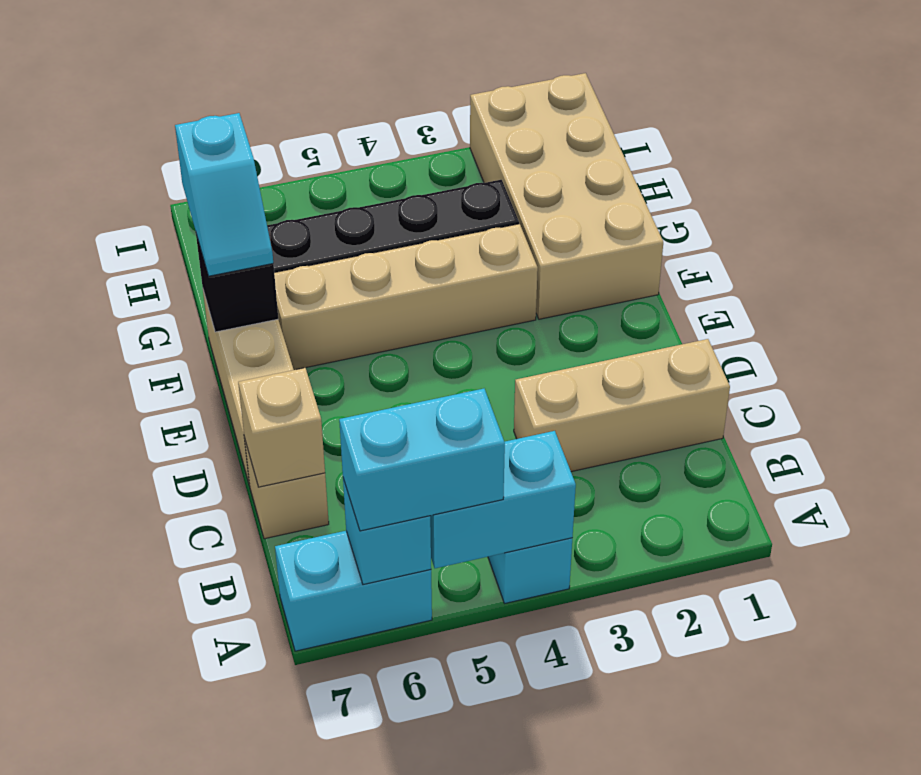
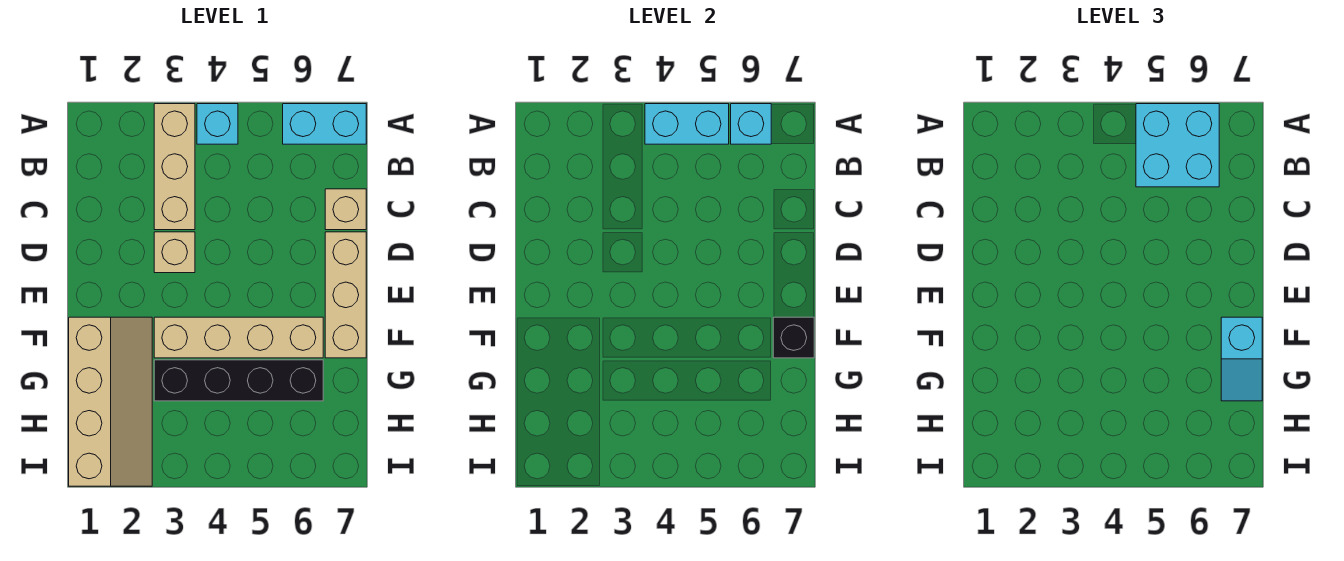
cyan 1x2 brick [339,389,505,531] -> cyan 2x2 brick [1136,104,1219,187]
tan 1x3 brick [514,339,730,472] -> tan 1x3 brick turned to [154,104,195,230]
tan 1x1 brick [238,368,325,487] -> tan 1x1 brick moved to [154,232,195,273]
tan 2x4 brick [470,73,663,319] -> tan 2x4 slope [69,317,152,486]
cyan 1x2 slope [175,113,273,276] -> cyan 1x2 slope turned to [1221,317,1262,401]

